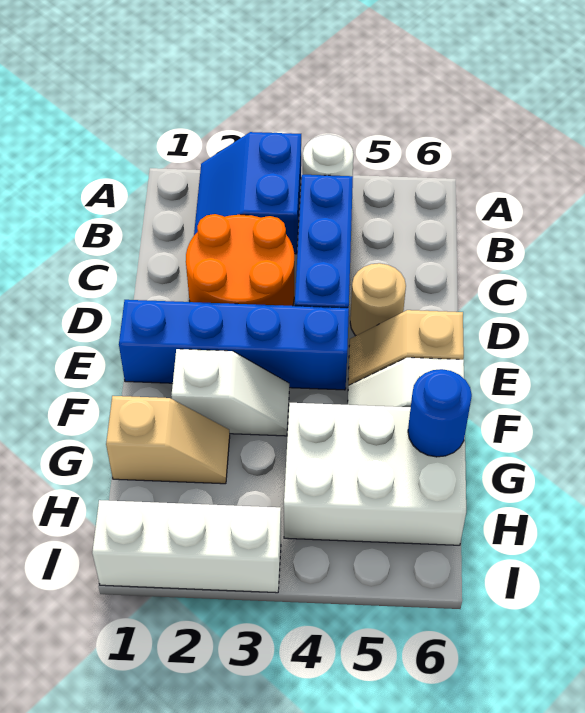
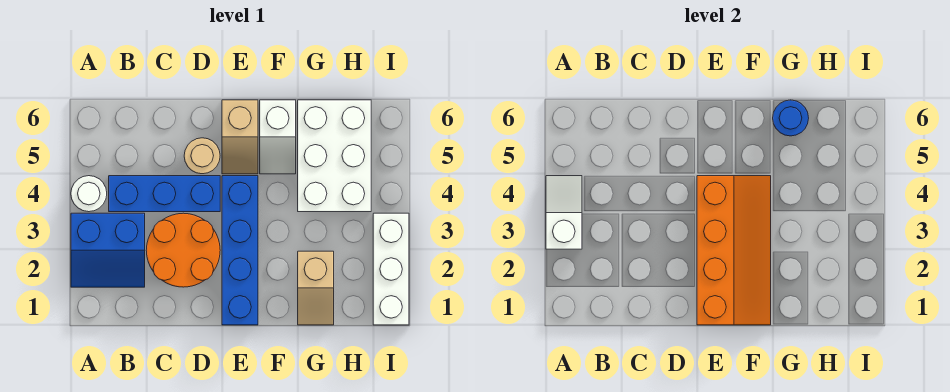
none -> orange 2x4 slope [697,176,771,325]
white 1x2 slope [171,349,289,436] -> white 1x2 slope moved to [546,176,582,249]
tan 1x2 slope [106,396,230,484] -> tan 1x2 slope turned to [298,251,334,325]

